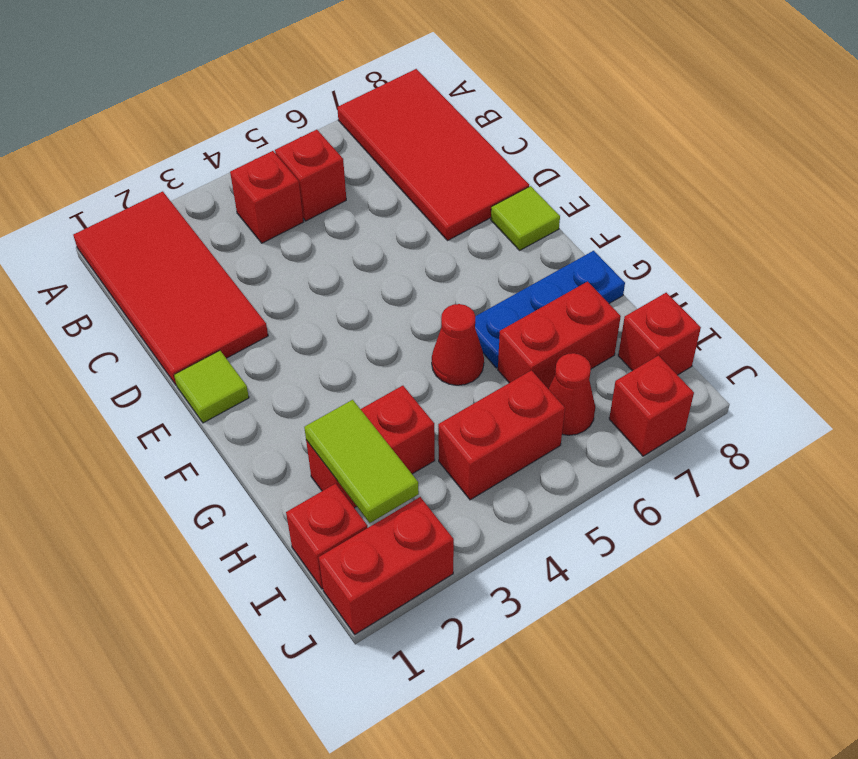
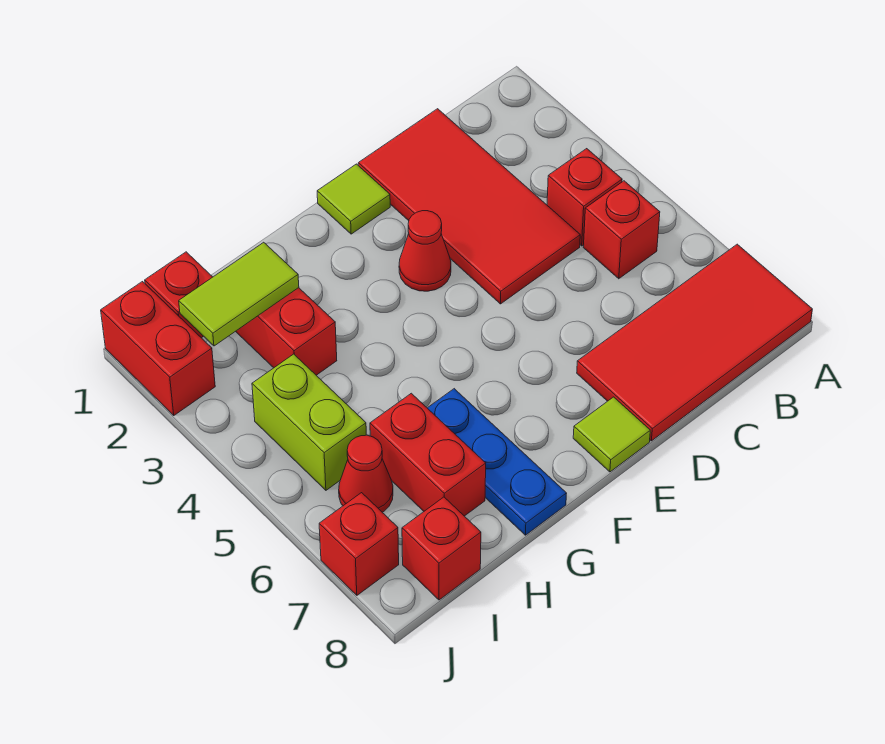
red 2x4 tile [73,191,268,385] -> red 2x4 tile turned to [358,109,580,304]
red 1x1 cone [432,304,484,385] -> red 1x1 cone moved to [399,211,451,291]
red 1x2 brick [438,370,565,500] -> lime 1x2 brick [252,354,366,490]

